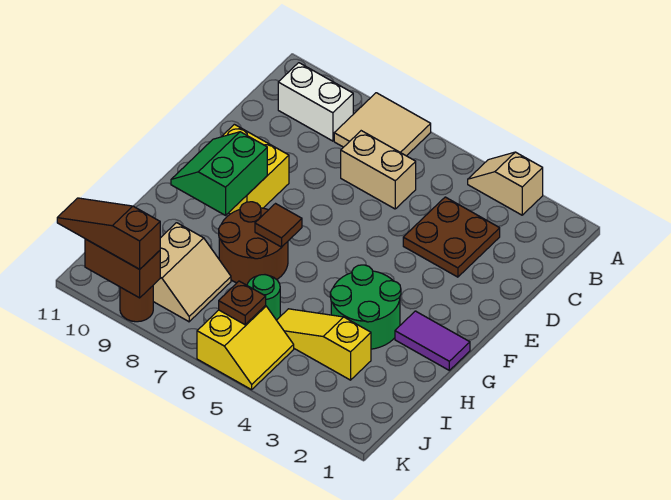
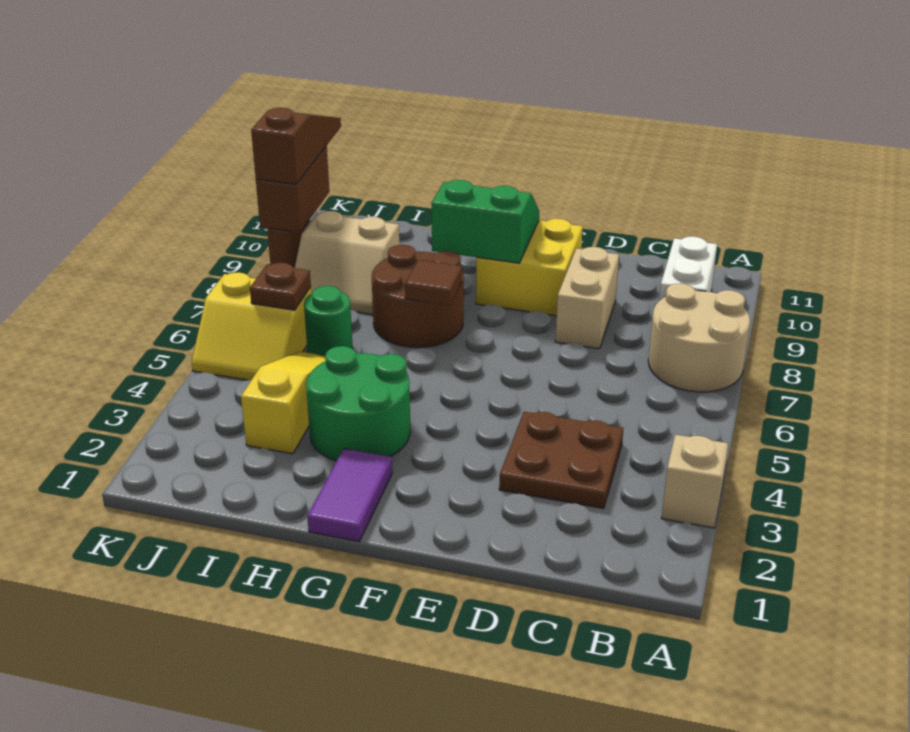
tan 2x2 tile [334,93,431,156] -> tan 2x2 round brick [648,284,750,392]
tan 1x2 brick [341,131,416,209] -> tan 1x2 brick moved to [555,247,619,349]

